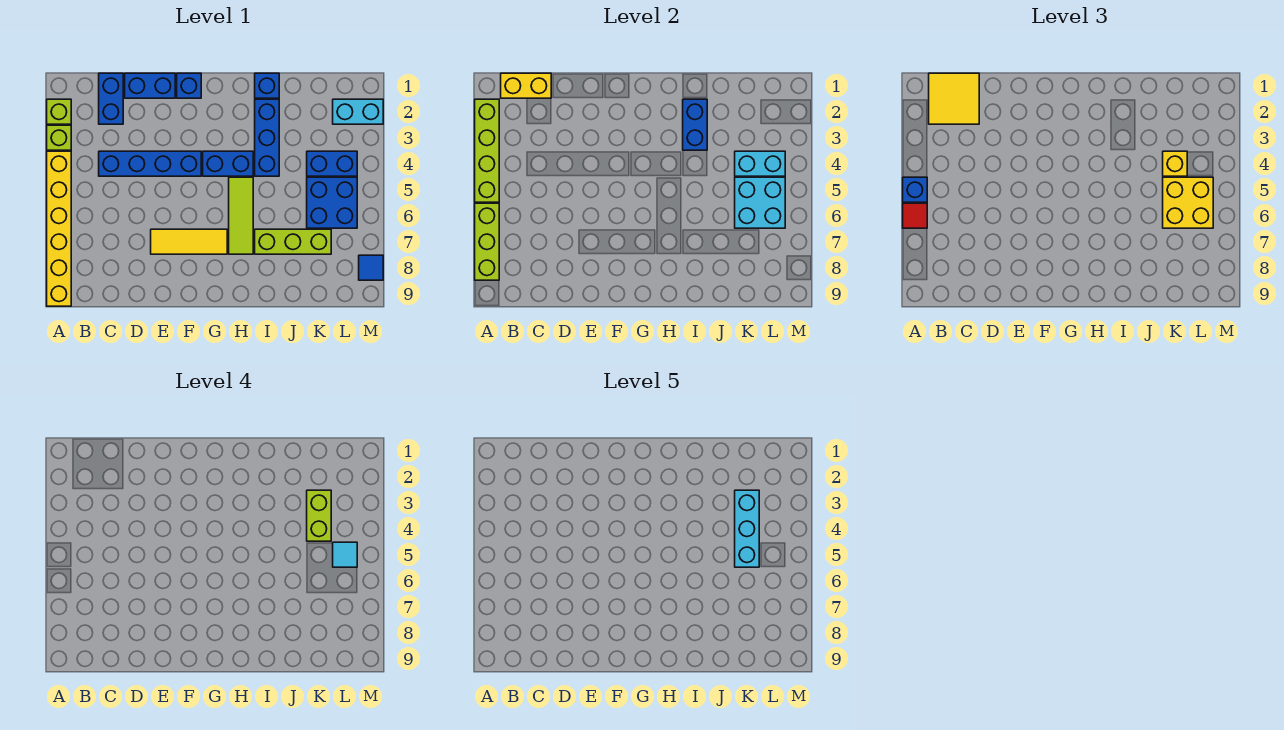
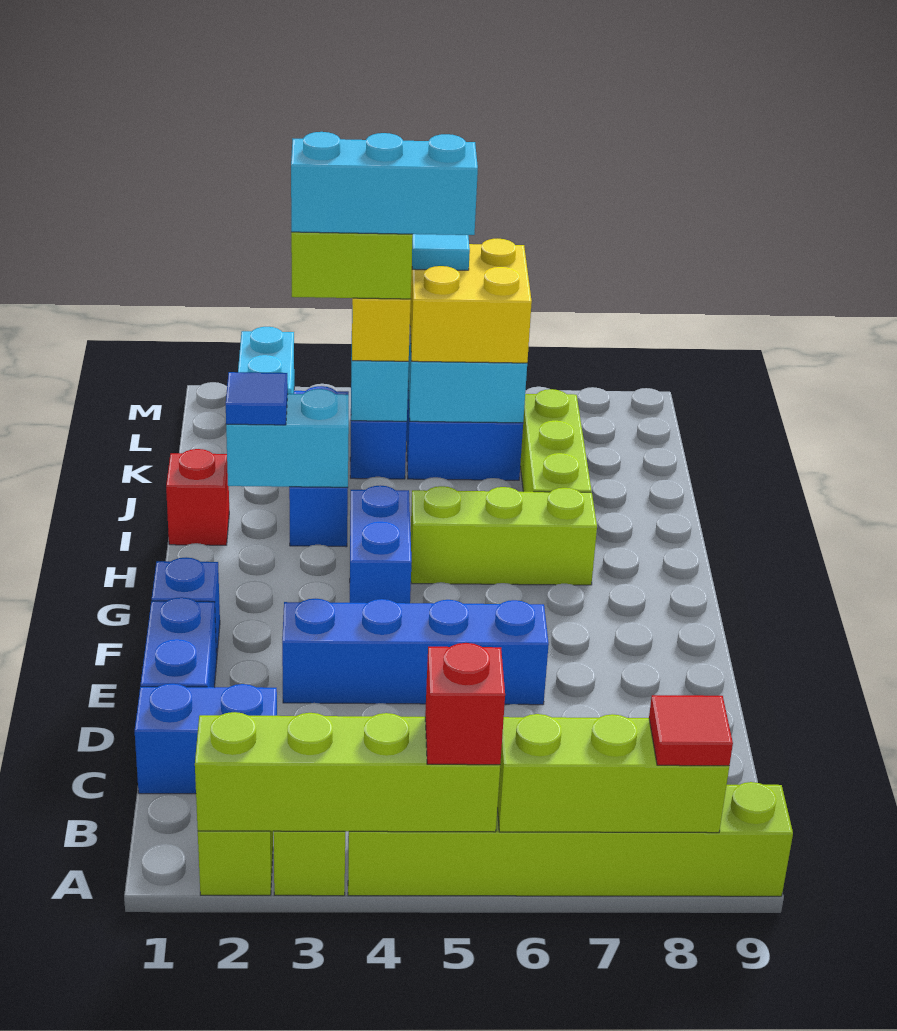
yellow 1x6 brick [47,151,71,306] -> lime 1x6 brick [348,782,793,896]
blue 1x1 brick [903,177,927,202] -> red 1x1 brick [425,643,505,765]
red 1x1 tile [903,203,927,228] -> red 1x1 tile moved to [649,695,733,766]
yellow 1x2 brick [501,73,551,98] -> none
yellow 2x2 tile [929,73,979,124] -> none
blue 1x4 brick [99,151,201,176] -> blue 1x4 brick turned to [282,598,549,705]
yellow 1x3 tile [151,229,227,254] -> none
lime 1x3 tile [229,177,253,254] -> lime 1x3 brick [411,486,597,585]
blue 1x1 brick [255,73,279,98] -> red 1x1 brick [166,449,229,545]
blue 1x3 brick [255,99,279,176] -> blue 1x3 brick turned to [289,386,349,547]
blue 1x2 brick [683,99,707,150] -> cyan 1x2 brick [226,389,349,487]
blue 1x1 tile [359,255,383,280] -> blue 1x1 tile moved to [226,372,288,425]

